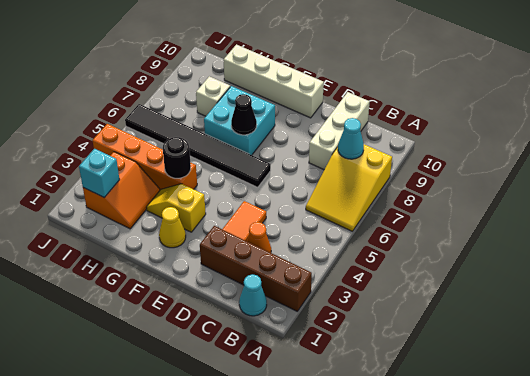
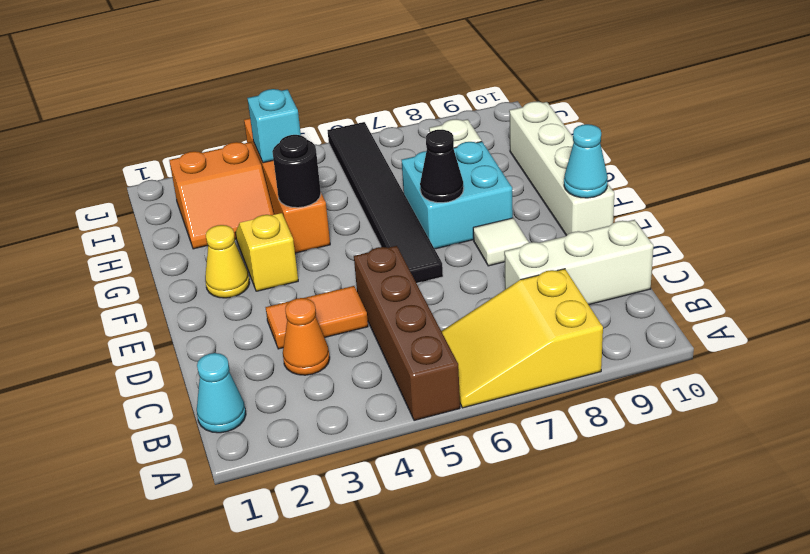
brown 1x4 brick [200,226,312,311] -> brown 1x4 brick moved to [354,246,460,421]
cyan 1x1 cone [338,118,364,159] -> cyan 1x1 cone moved to [564,124,608,198]
none -> white 1x1 tile [473,218,529,266]
cyan 1x1 brick [79,149,120,197] -> cyan 1x1 brick moved to [247,89,301,163]

